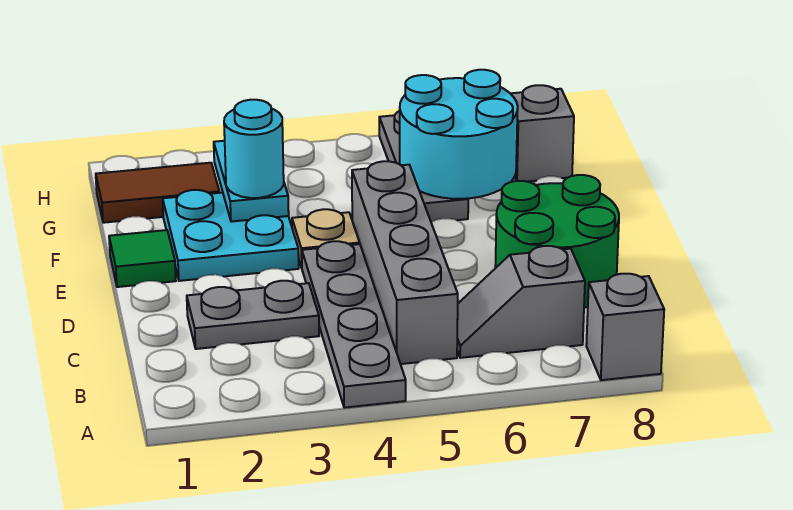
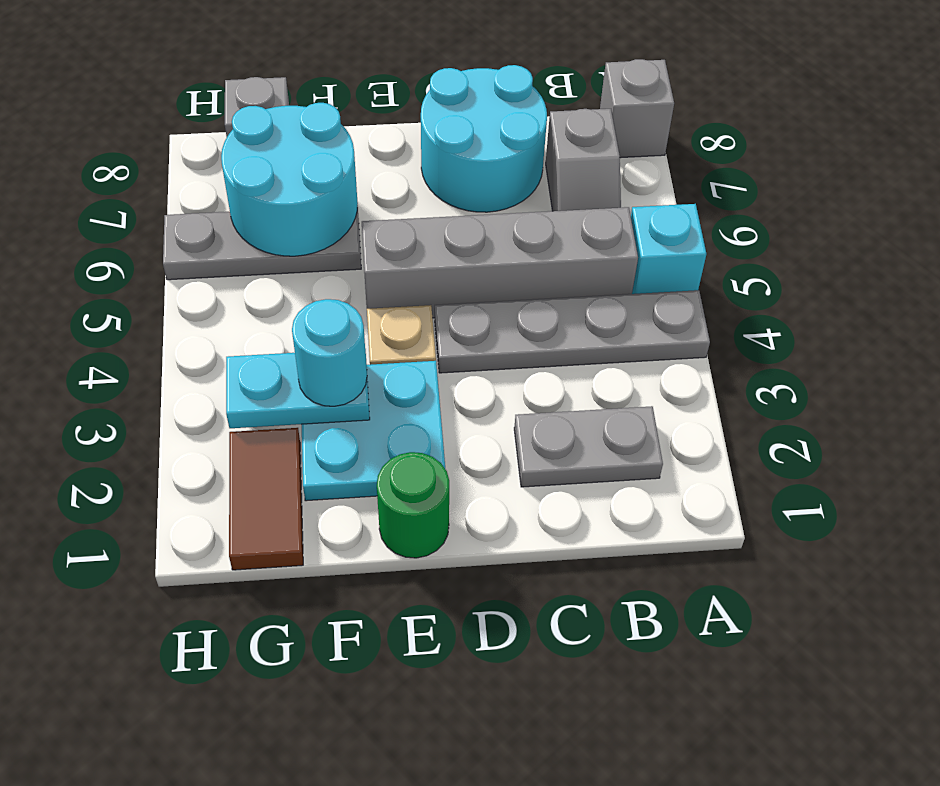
none -> cyan 1x1 brick [631,204,706,294]
grey 1x2 plate [187,281,319,349] -> grey 1x2 plate turned to [514,406,663,487]
green 2x2 round brick [495,175,619,308] -> cyan 2x2 round brick [421,65,547,212]
green 1x1 tile [109,230,176,287] -> green 1x1 round brick [377,452,449,558]

